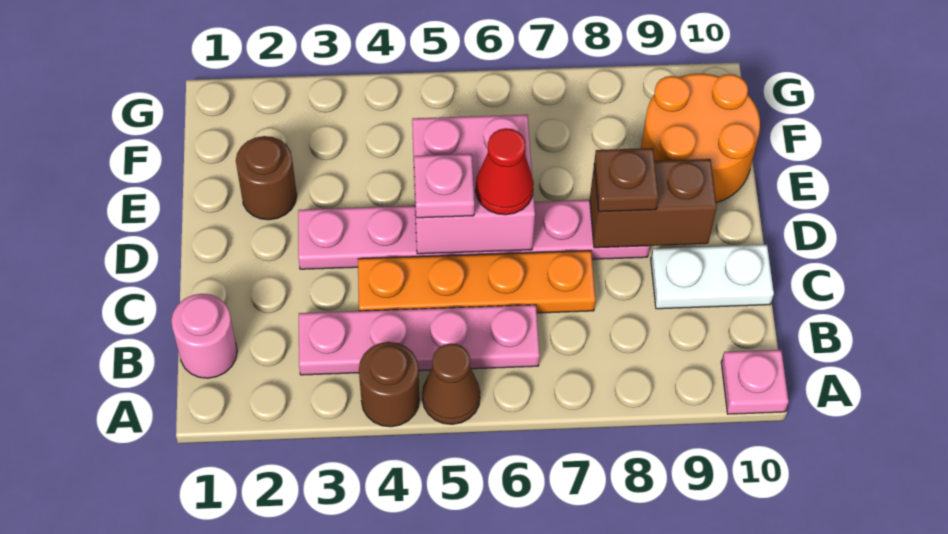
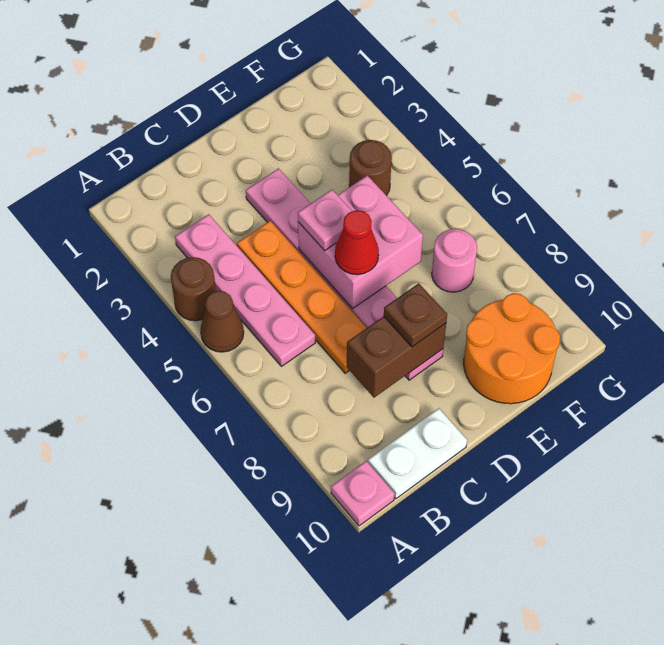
pink 1x1 round brick [171,294,237,378] -> pink 1x1 round brick moved to [432,229,477,292]
white 1x2 plate [651,245,774,309] -> white 1x2 plate turned to [368,408,467,499]
brown 1x2 brick [590,159,717,248] -> brown 1x2 brick turned to [347,316,446,398]
brown 1x1 round brick [236,136,297,220] -> brown 1x1 round brick moved to [349,140,392,196]

